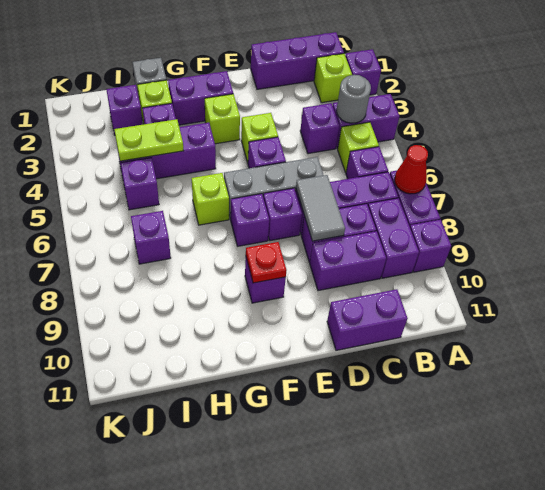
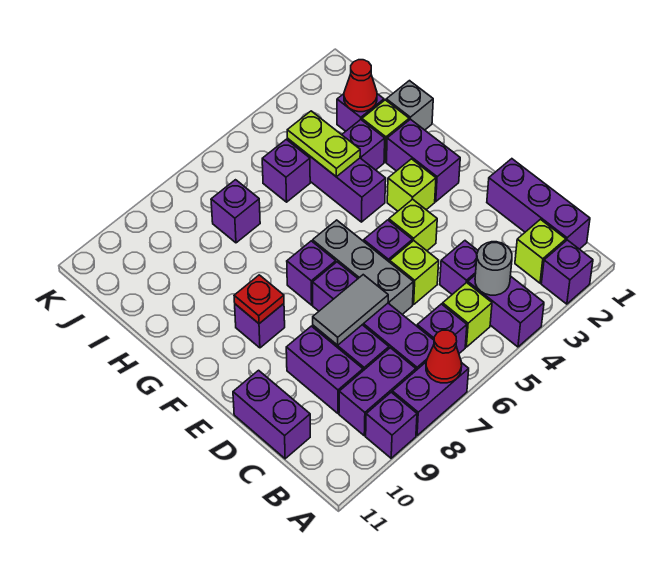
lime 1x1 brick [192,173,229,225] -> lime 1x1 brick moved to [390,241,439,305]
none -> red 1x1 cone [344,60,377,112]

